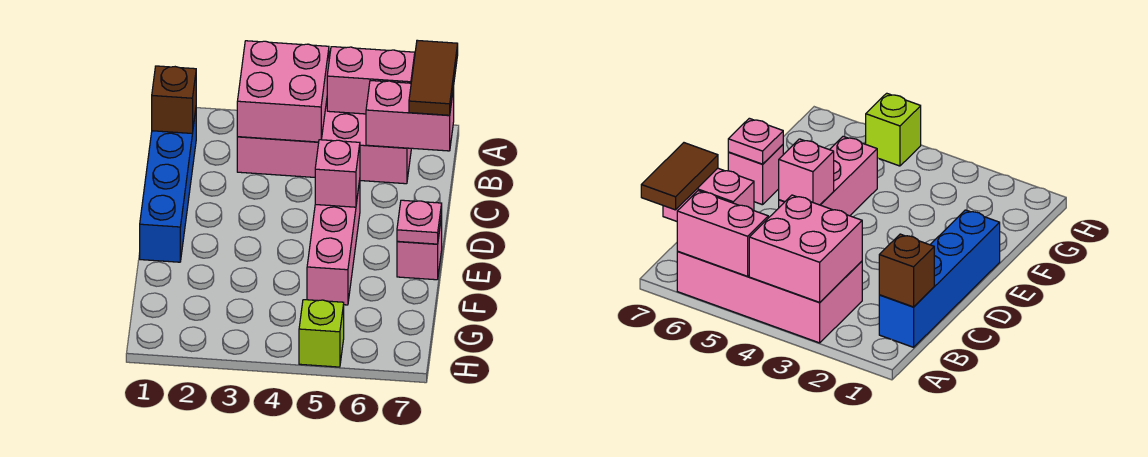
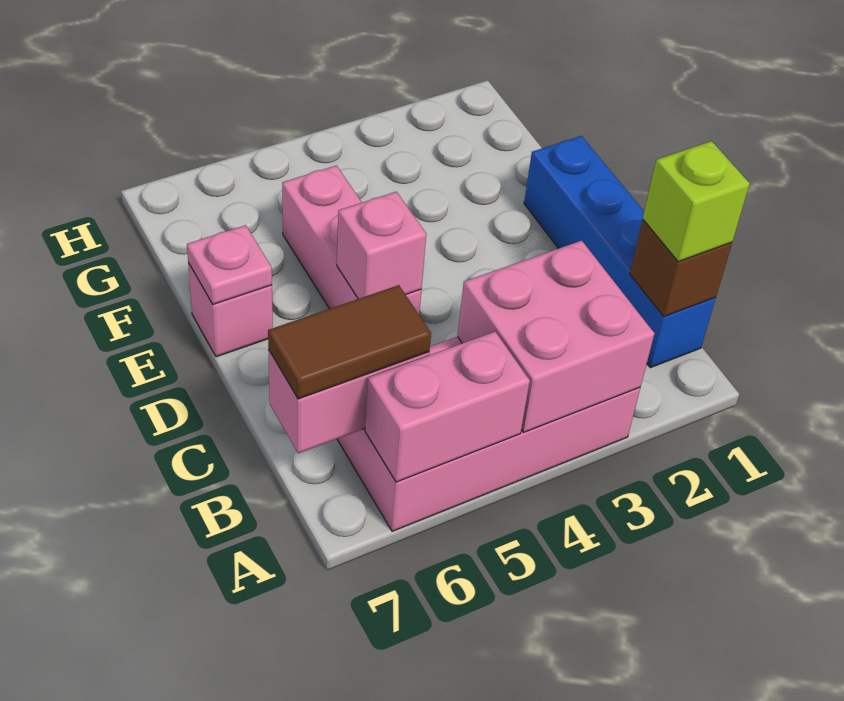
brown 1x2 tile [409,40,458,115] -> brown 1x2 tile turned to [268,285,431,399]
lime 1x1 brick [299,300,344,367] -> lime 1x1 brick moved to [643,141,750,262]

